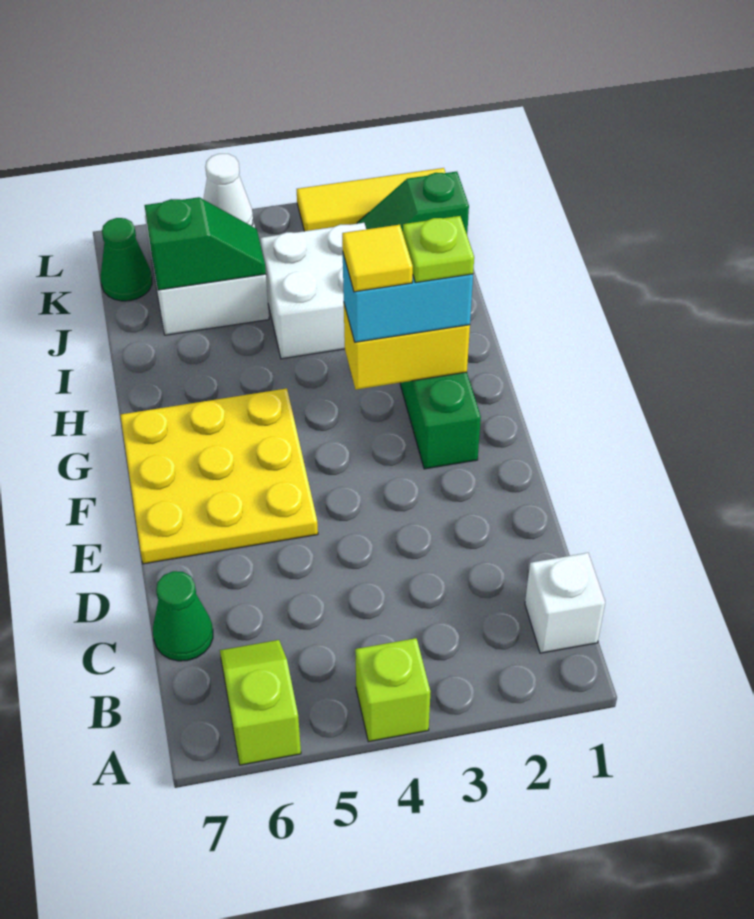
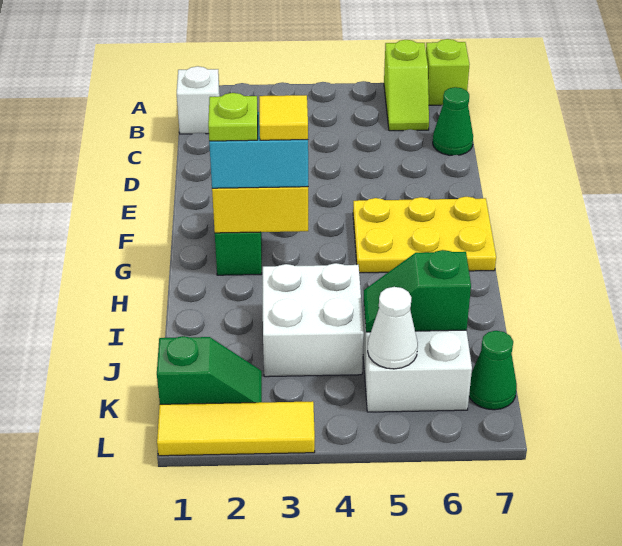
lime 1x1 brick [355,638,431,742] -> lime 1x1 brick moved to [426,39,470,105]
yellow 3x3 plate [120,388,318,564] -> yellow 2x3 plate [353,197,496,273]

